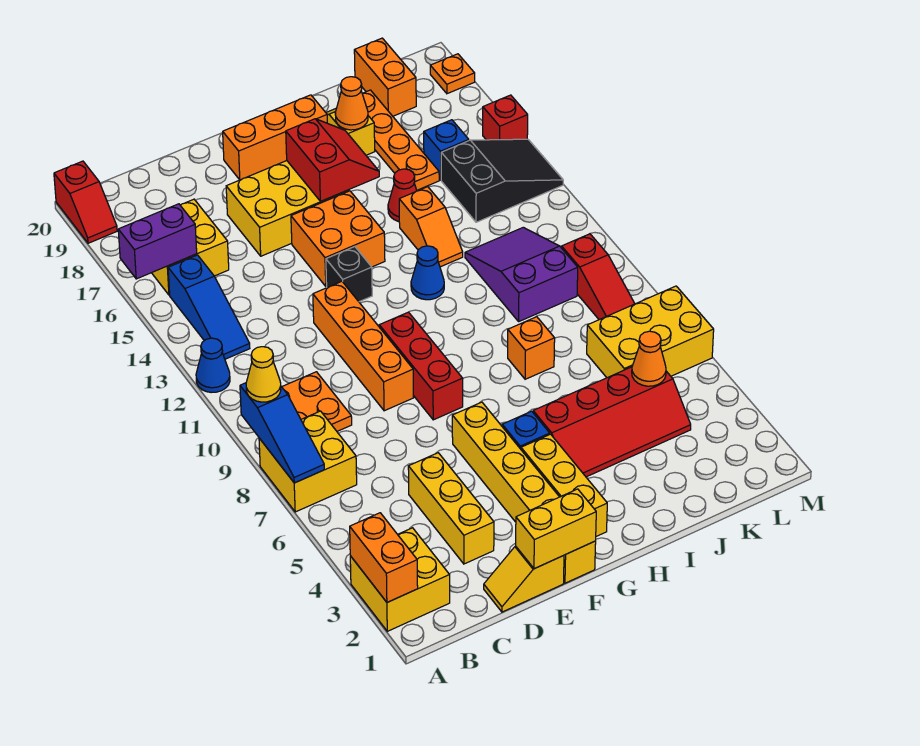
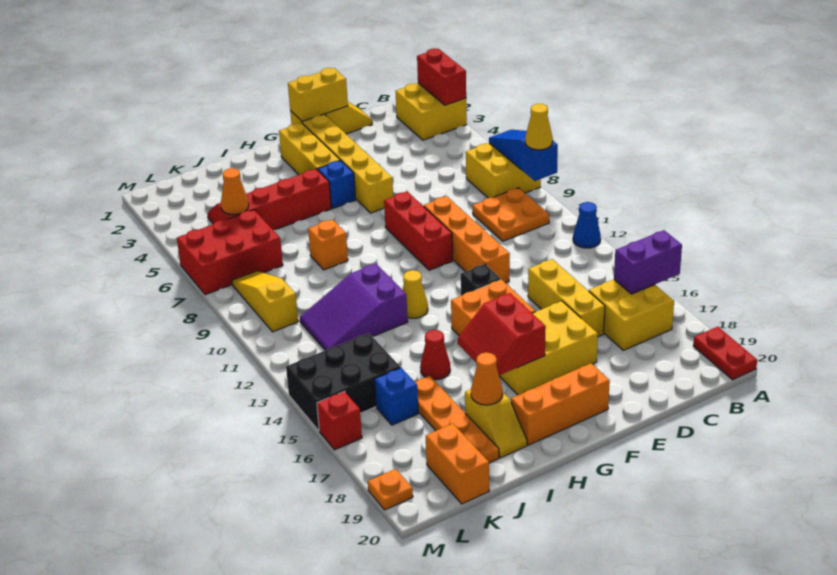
orange 1x2 brick [350,513,418,602] -> red 1x2 brick [417,49,466,105]
red 1x2 slope [54,161,117,243] -> red 1x2 plate [693,327,757,380]
blue 1x3 slope [168,255,250,359] -> none
yellow 1x3 brick [408,453,494,564] -> yellow 1x3 brick moved to [528,259,605,337]
blue 1x1 cone [411,246,444,300] -> yellow 1x1 cone [403,270,428,318]
orange 1x2 slope [399,187,463,267] -> none
purple 2x3 slope [465,227,578,321] -> purple 2x3 slope turned to [300,264,408,350]
yellow 2x3 brick [587,286,714,378] -> red 2x3 brick [177,210,283,295]
black 2x3 slope [441,139,563,222] -> black 2x3 brick [286,333,401,431]
red 1x3 slope [562,234,635,320] -> yellow 1x3 slope [232,271,298,332]

